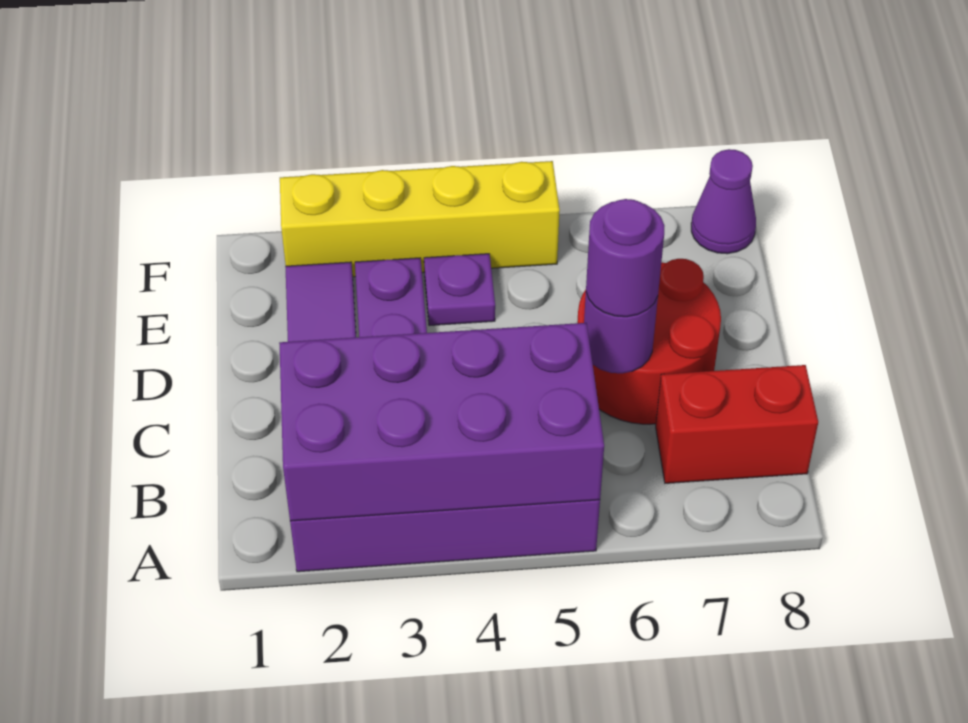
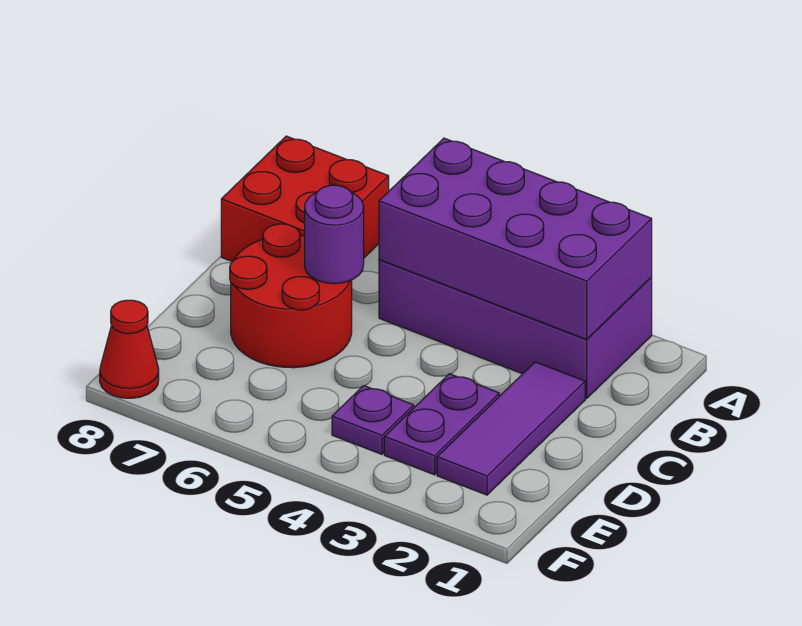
red 1x2 brick [656,365,818,483] -> red 2x2 brick [221,136,389,262]
purple 1x1 round brick [586,199,664,317] -> none
yellow 1x4 brick [280,161,560,277] -> none
purple 1x1 cone [691,149,756,254] -> red 1x1 cone [100,300,159,398]

